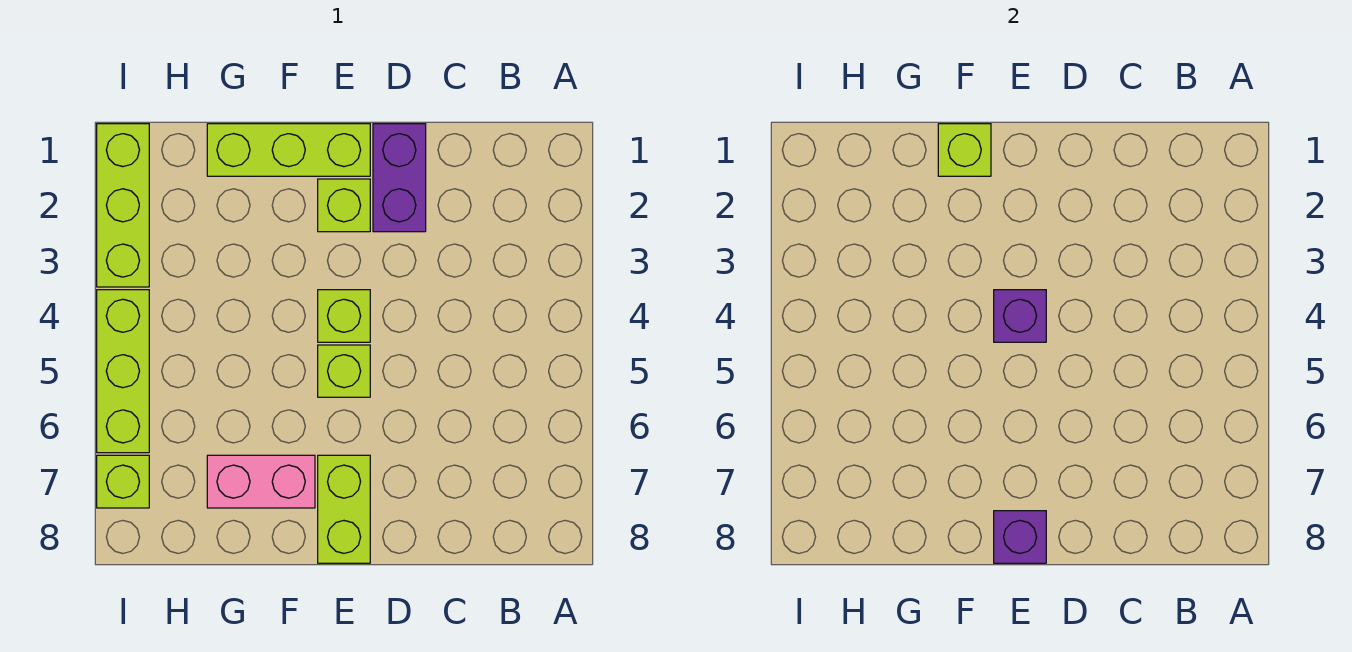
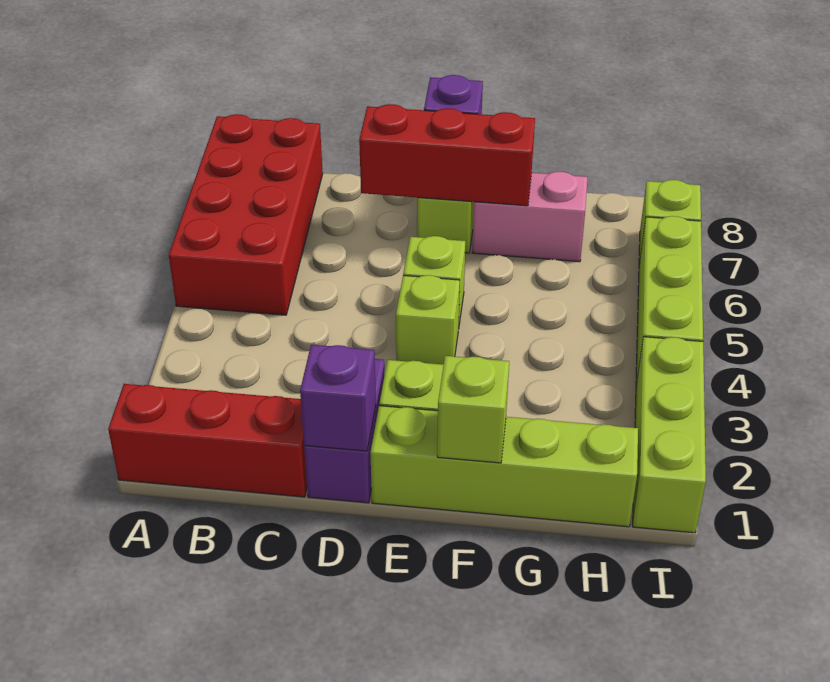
none -> red 1x3 brick [108,384,307,497]
none -> red 2x4 brick [169,114,323,315]
none -> red 1x3 brick [359,104,535,206]
lime 1x3 brick [207,124,370,176] -> lime 1x4 brick [370,406,638,527]
purple 1x1 brick [994,290,1046,342] -> purple 1x1 brick moved to [300,345,376,451]

